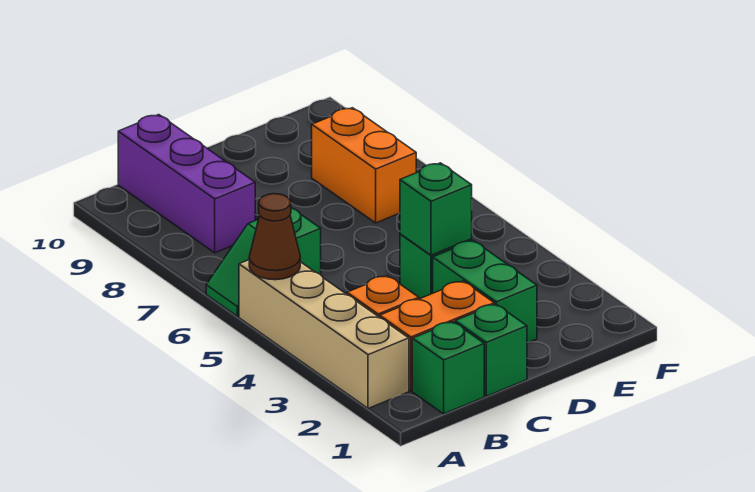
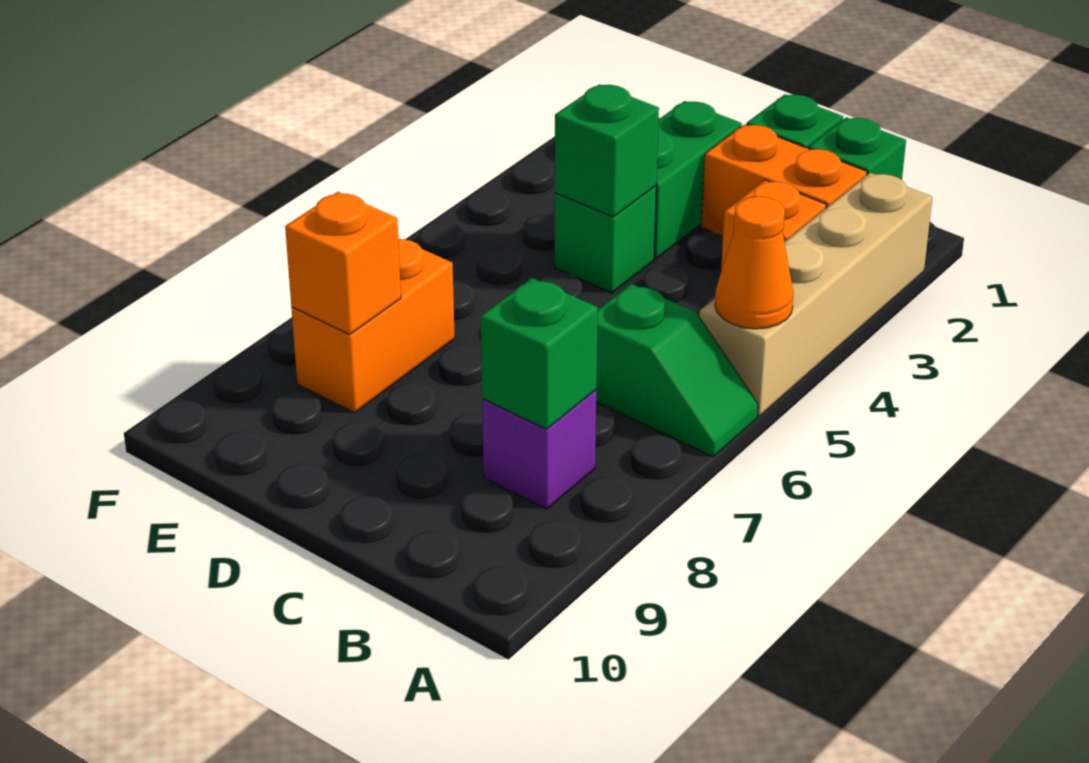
brown 1x1 cone [249,194,300,280] -> orange 1x1 cone [715,197,794,329]
purple 1x3 brick [118,115,255,253] -> purple 1x1 brick [482,390,596,509]
none -> green 1x1 brick [481,278,598,429]
none -> orange 1x1 brick [285,192,401,335]

